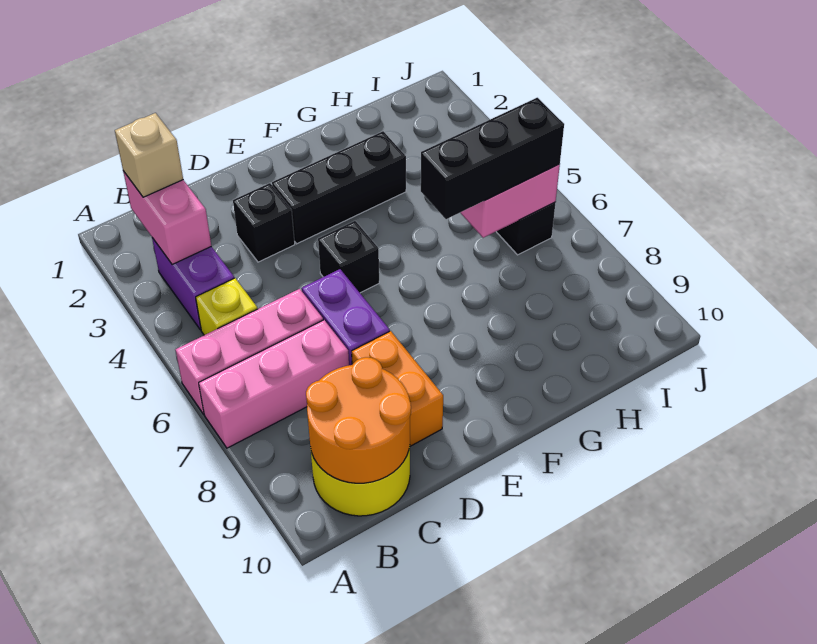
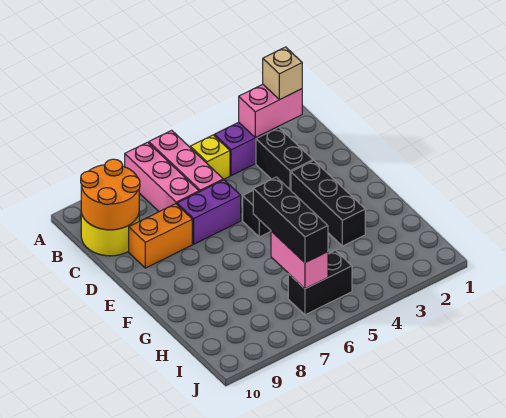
black 1x1 brick [233,183,295,262] -> black 1x2 brick [256,128,313,190]

